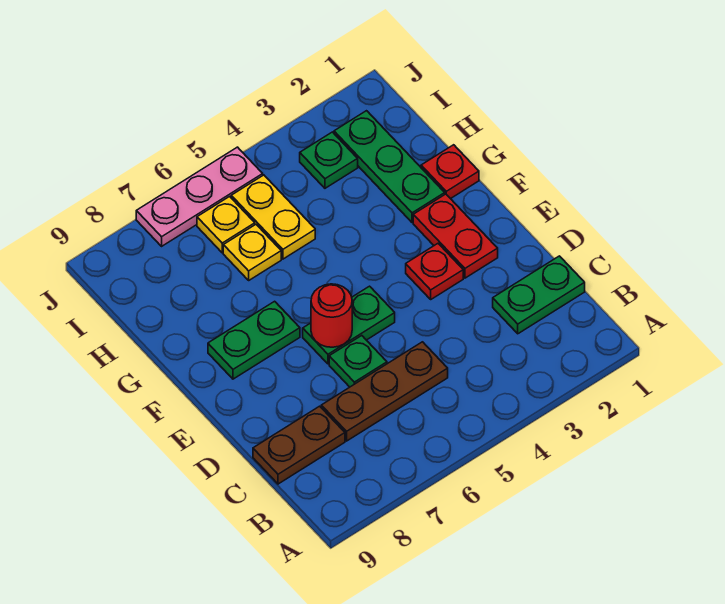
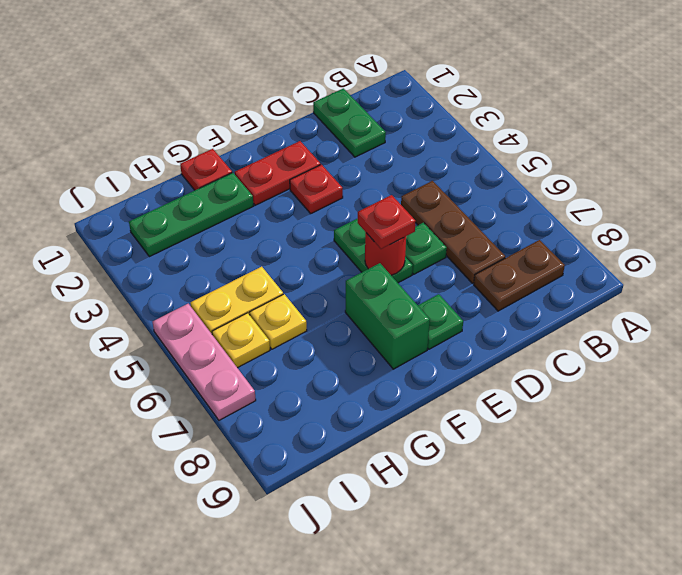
brown 1x2 plate [253,406,345,484] -> brown 1x2 plate turned to [474,240,565,311]
none -> red 1x1 plate [358,195,416,249]
green 1x2 plate [208,301,300,379] -> green 1x2 brick [345,263,430,369]
green 1x1 plate [300,132,358,188] -> green 1x1 plate moved to [418,294,463,349]

